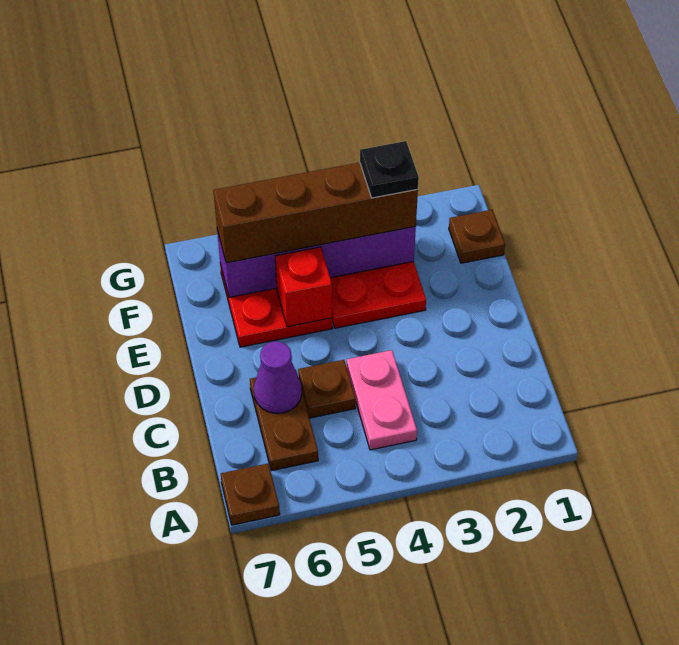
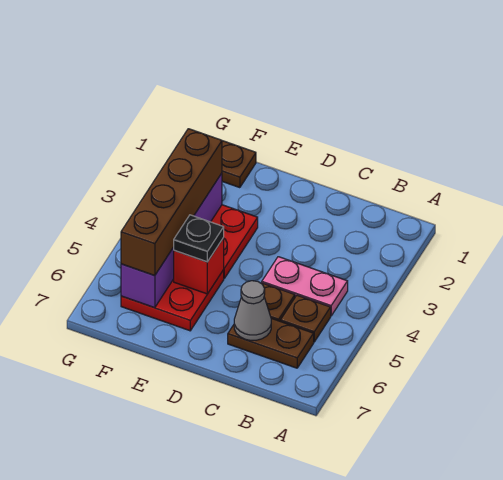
brown 1x1 plate [221,464,280,525] -> brown 1x1 plate moved to [280,295,331,342]
purple 1x1 cone [254,341,302,413] -> grey 1x1 cone [234,281,271,340]
black 1x1 plate [360,141,419,198] -> black 1x1 plate moved to [174,215,224,262]

